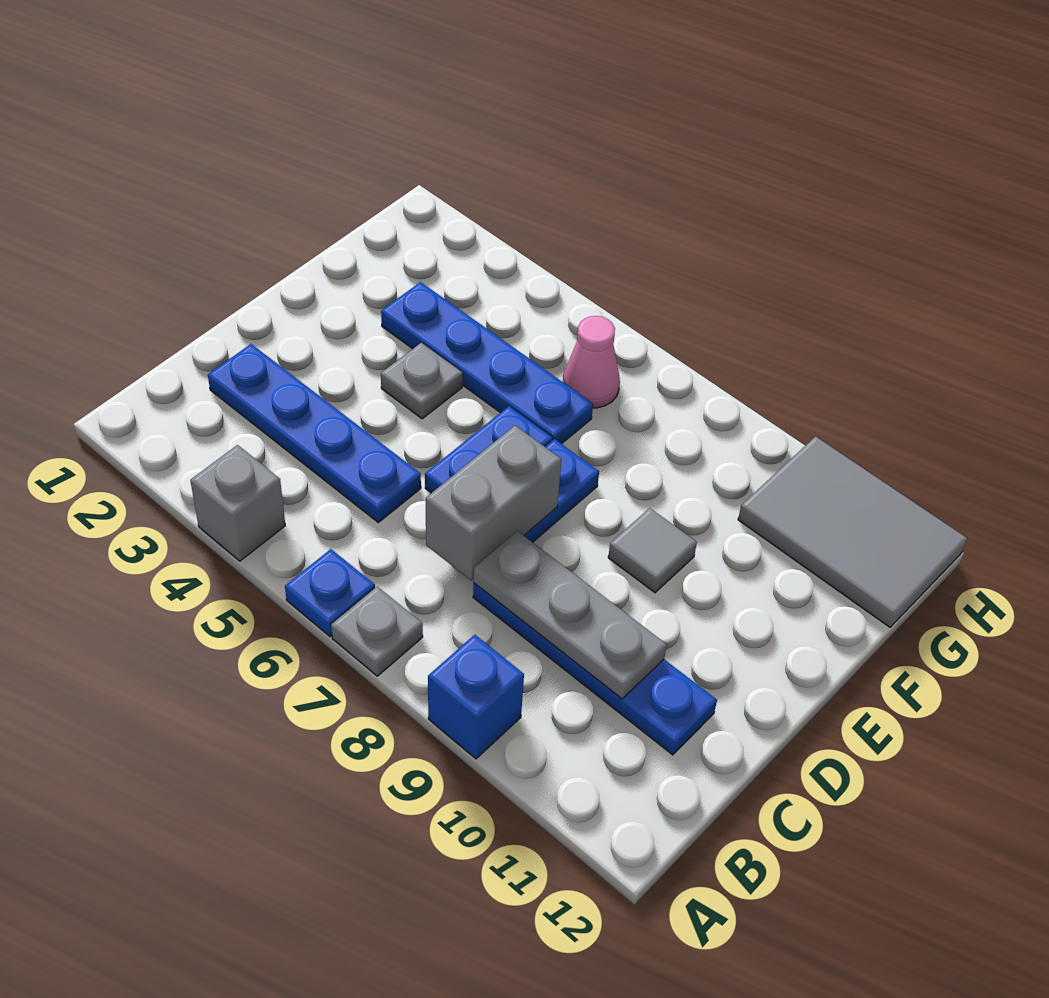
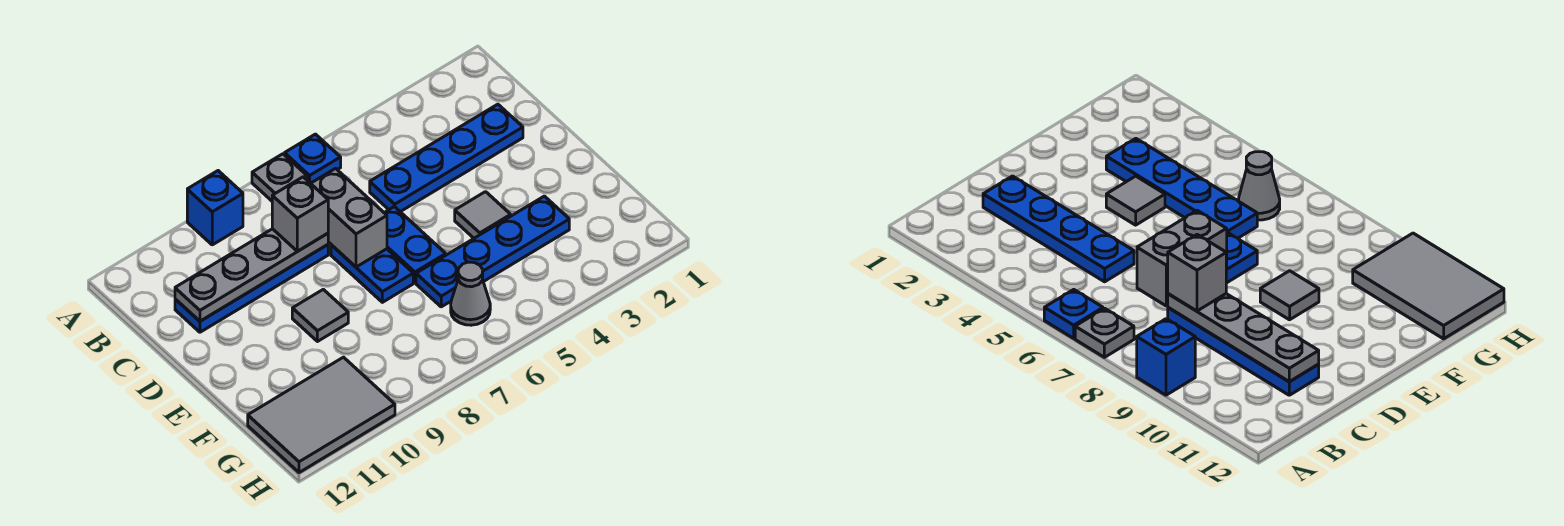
grey 1x1 brick [190,445,285,561] -> grey 1x1 brick moved to [272,177,328,251]
grey 1x3 plate [474,531,667,699] -> grey 1x4 plate [175,229,328,321]
grey 1x1 plate [381,343,462,419] -> grey 1x1 tile [455,192,511,238]
pink 1x1 cone [563,316,620,408] -> grey 1x1 cone [451,262,490,325]

